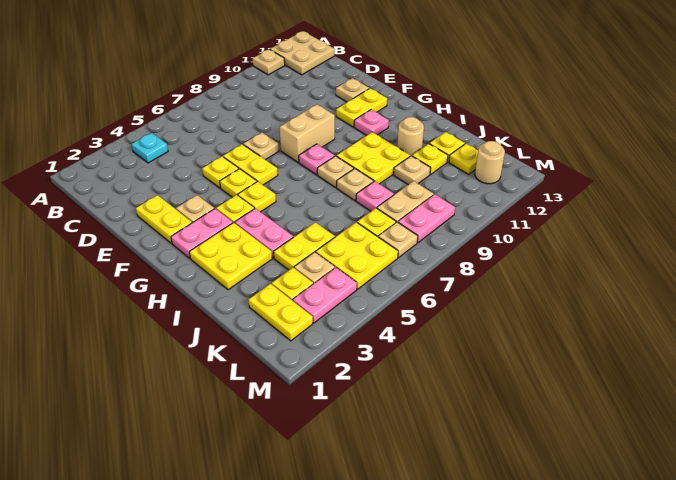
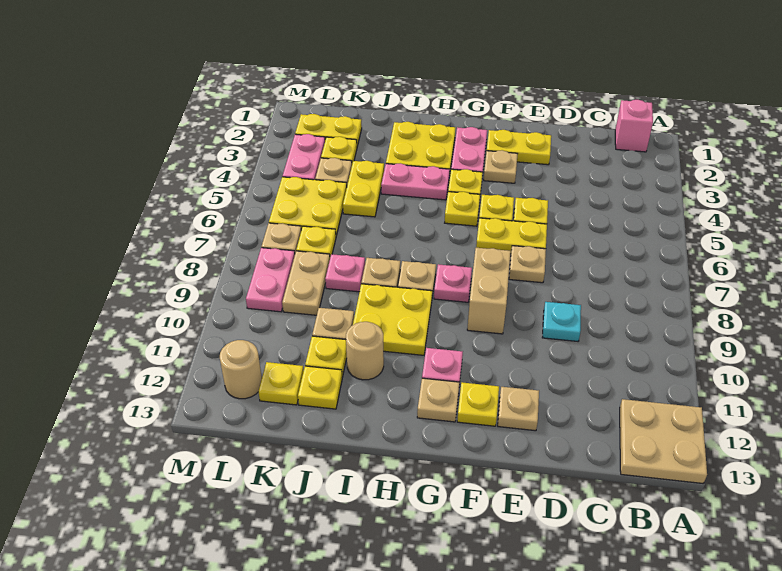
tan 1x1 plate [253,49,285,75] -> tan 1x1 plate moved to [417,378,459,422]
none -> pink 1x1 brick [615,100,653,152]
cyan 1x1 plate [131,133,168,163] -> cyan 1x1 plate moved to [542,302,581,341]
yellow 1x2 plate [336,88,387,127] -> yellow 1x1 plate [457,382,499,426]

